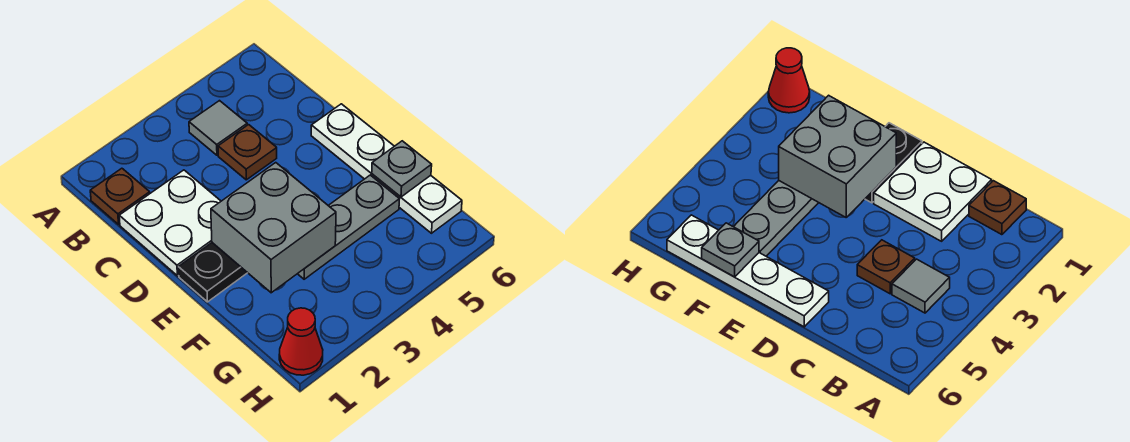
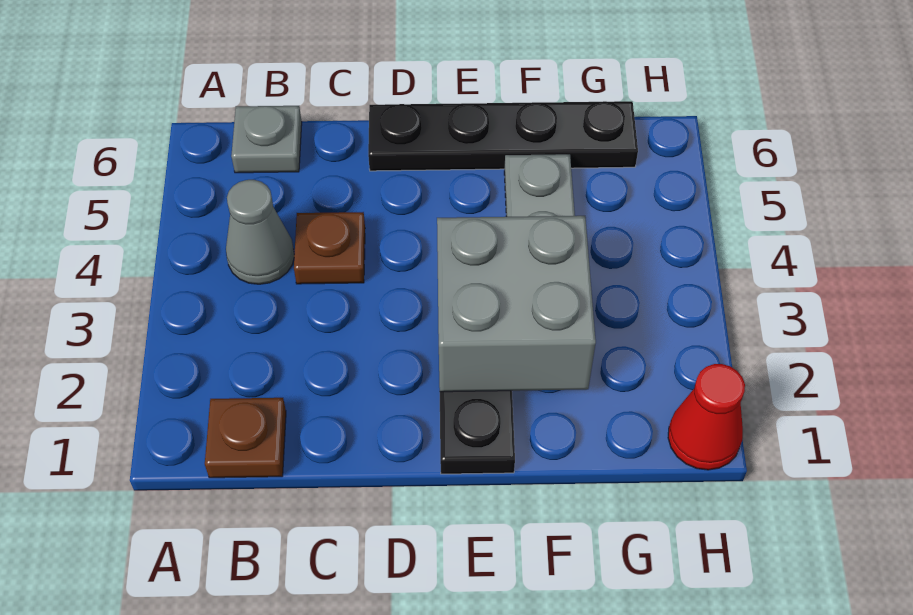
grey 1x1 tile [189,101,247,155] -> grey 1x1 cone [226,180,294,284]
white 2x2 plate [119,170,221,276] -> none
white 1x4 plate [311,104,462,233] -> black 1x4 plate [368,101,638,171]
grey 1x1 plate [372,141,432,197] -> grey 1x1 plate moved to [231,106,302,173]

